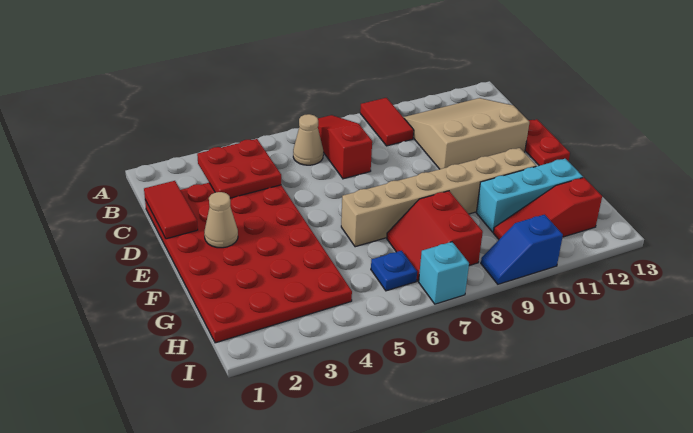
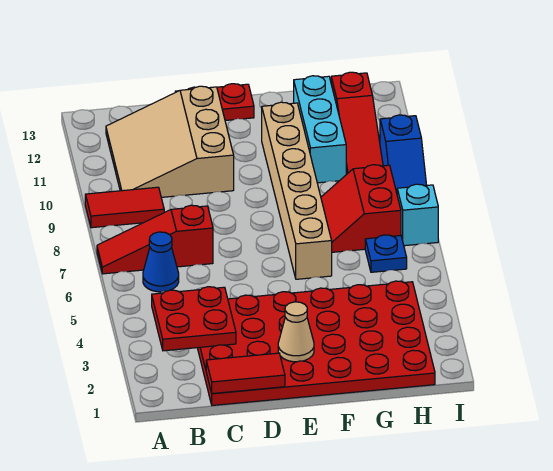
tan 1x1 cone [293,114,323,165] -> blue 1x1 cone [143,232,179,292]
red 2x2 slope [387,191,483,281] -> red 2x2 slope turned to [321,165,401,252]

